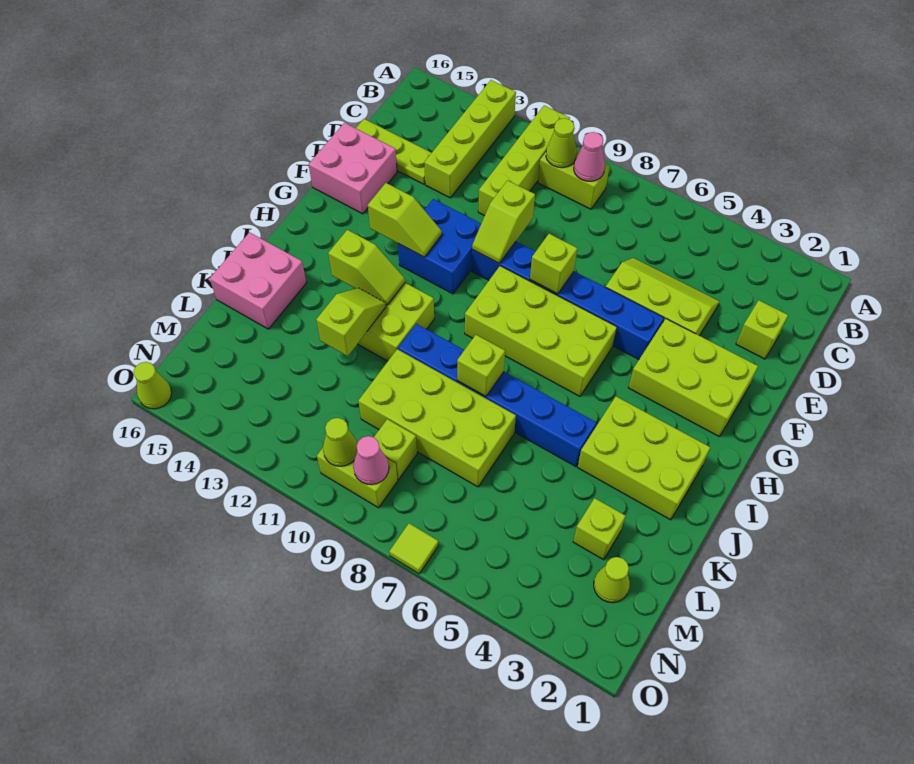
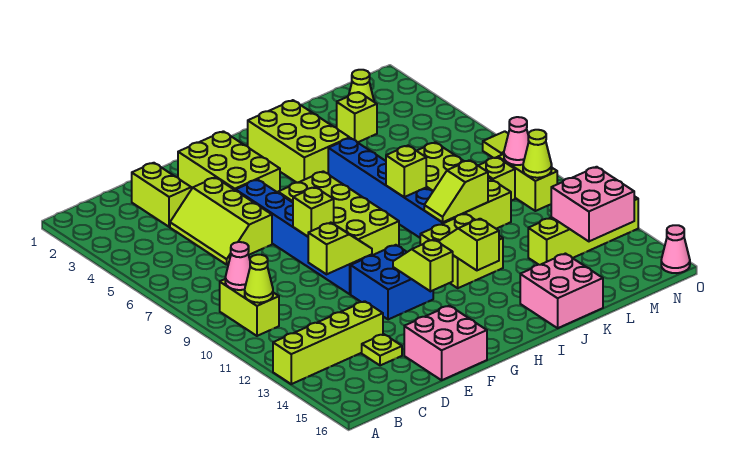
lime 1x4 brick [478,106,570,216] -> lime 1x4 brick moved to [528,196,638,265]
lime 1x1 brick [736,300,788,359] -> lime 1x2 brick [132,163,191,227]
lime 1x3 plate [356,119,431,184] -> lime 1x1 plate [362,334,402,366]
lime 1x2 slope [316,288,386,356] -> lime 1x2 slope moved to [424,160,488,222]
none -> pink 2x2 brick [551,167,634,241]
lime 1x1 cone [134,362,172,409] -> pink 1x1 cone [661,225,690,273]

